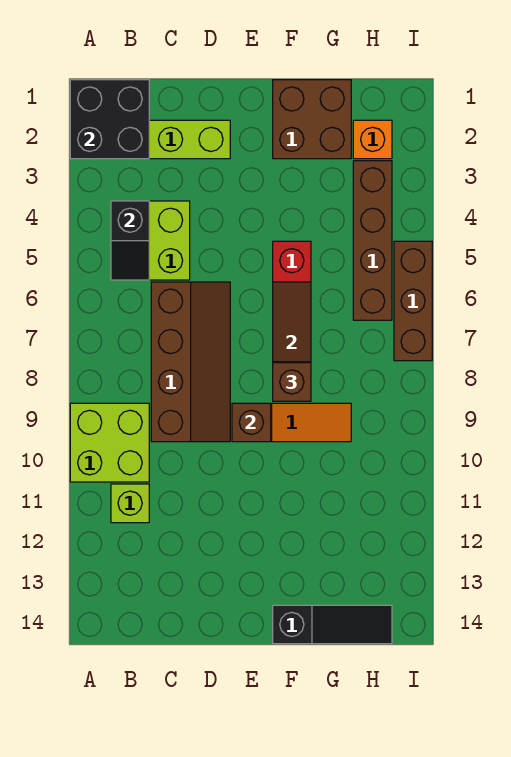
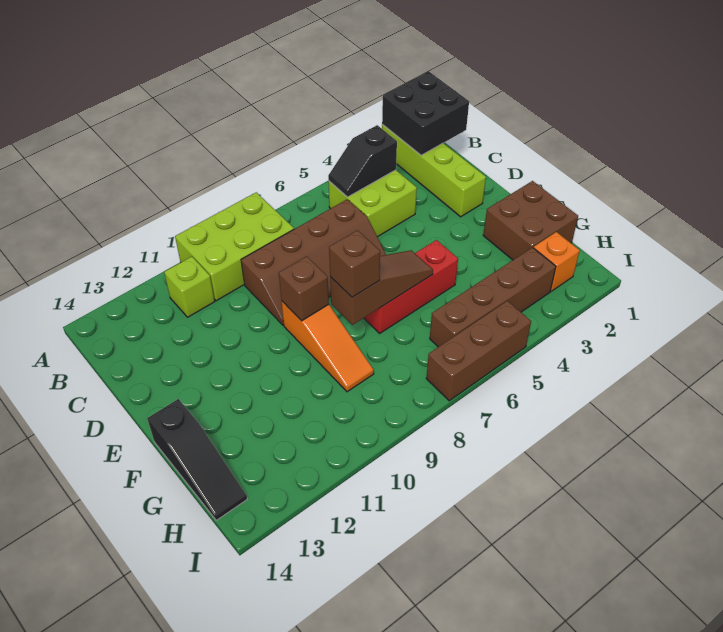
lime 2x2 brick [70,403,149,482] -> lime 2x3 brick [175,192,294,301]

